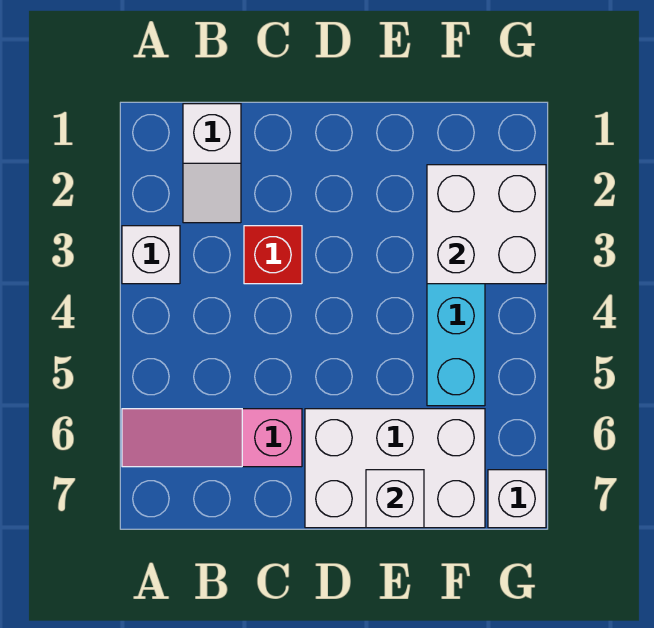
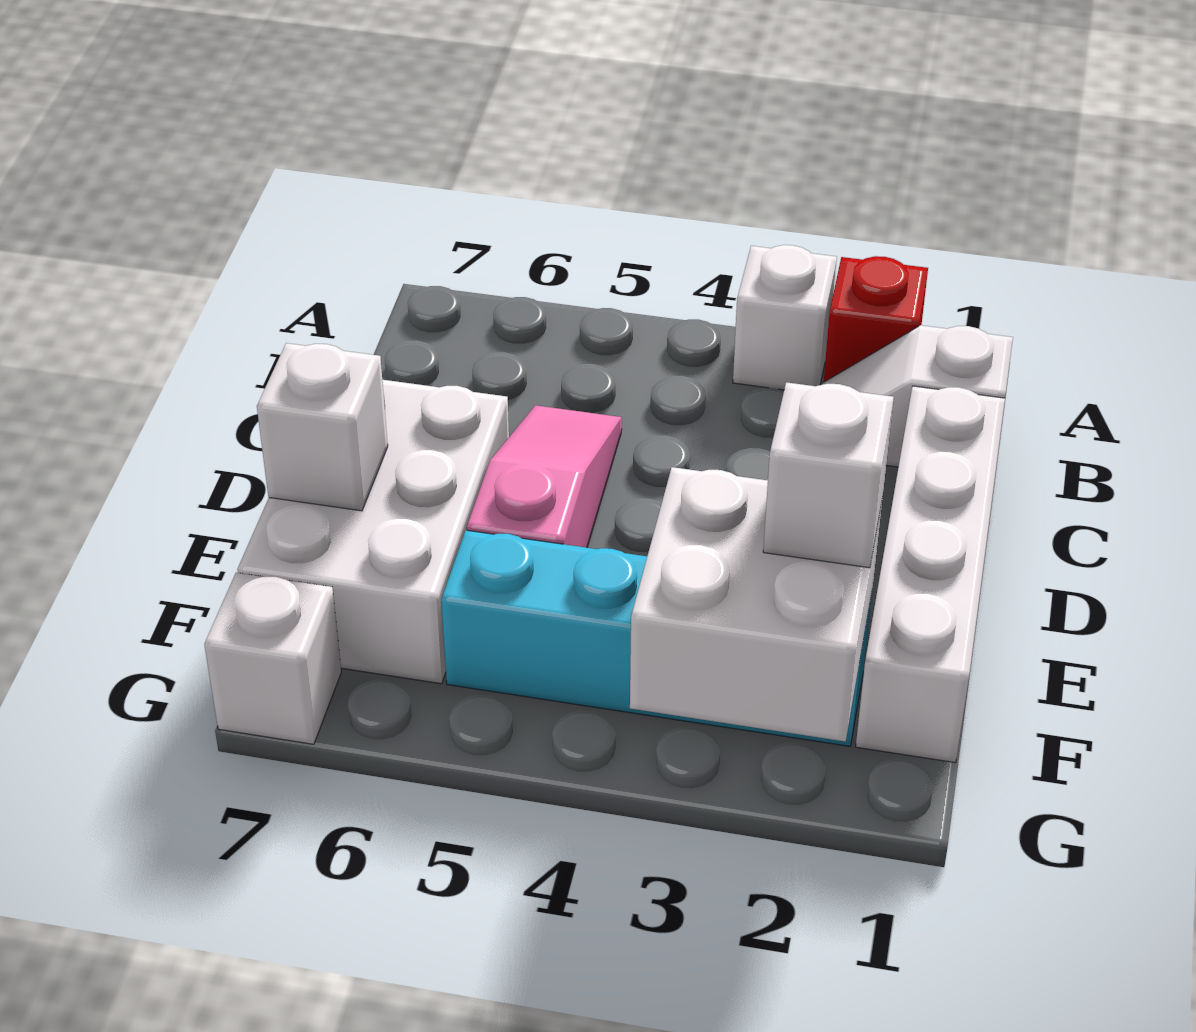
pink 1x3 slope [122,409,302,467] -> pink 1x3 slope moved to [467,405,622,548]
none -> white 1x4 brick [856,386,1005,763]
red 1x1 brick [244,226,302,284] -> red 1x1 brick moved to [824,256,928,382]
none -> white 1x1 brick [763,382,894,568]

